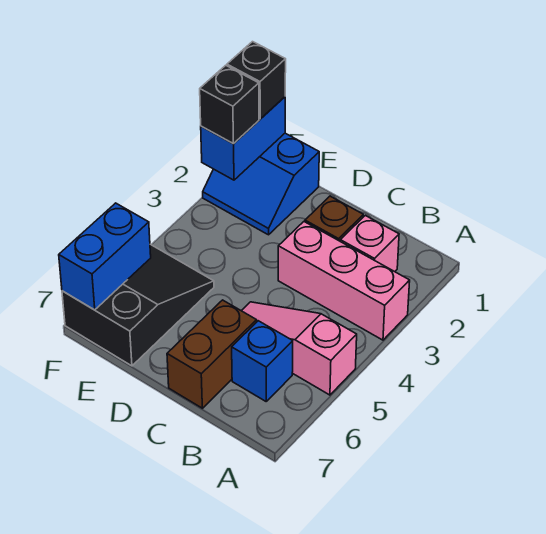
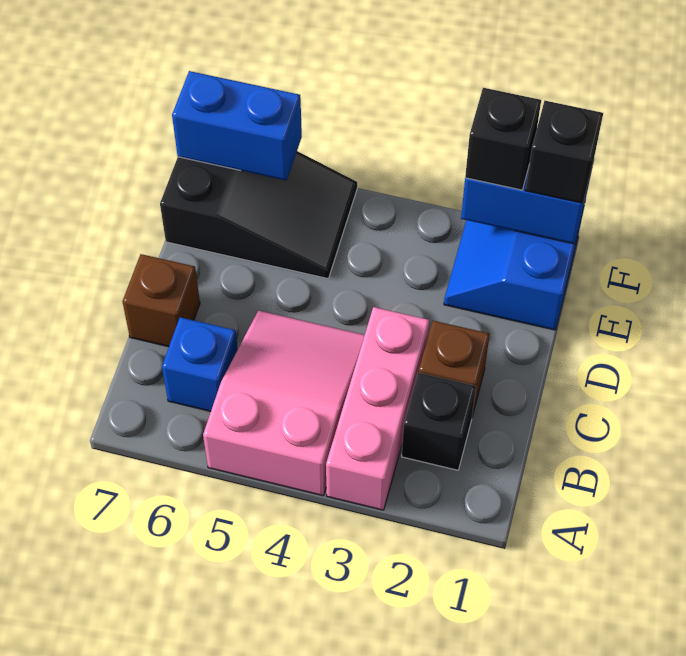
pink 1x3 slope [241,302,357,395] -> pink 2x3 slope [203,310,365,496]
pink 1x1 brick [340,215,399,272] -> black 1x1 brick [402,372,476,470]
brown 1x2 brick [167,300,257,408] -> brown 1x1 brick [122,254,200,347]

